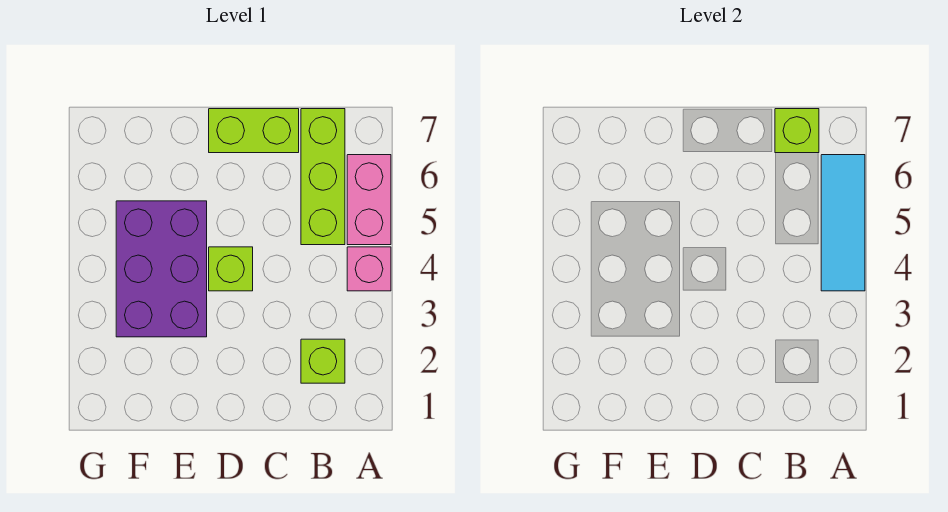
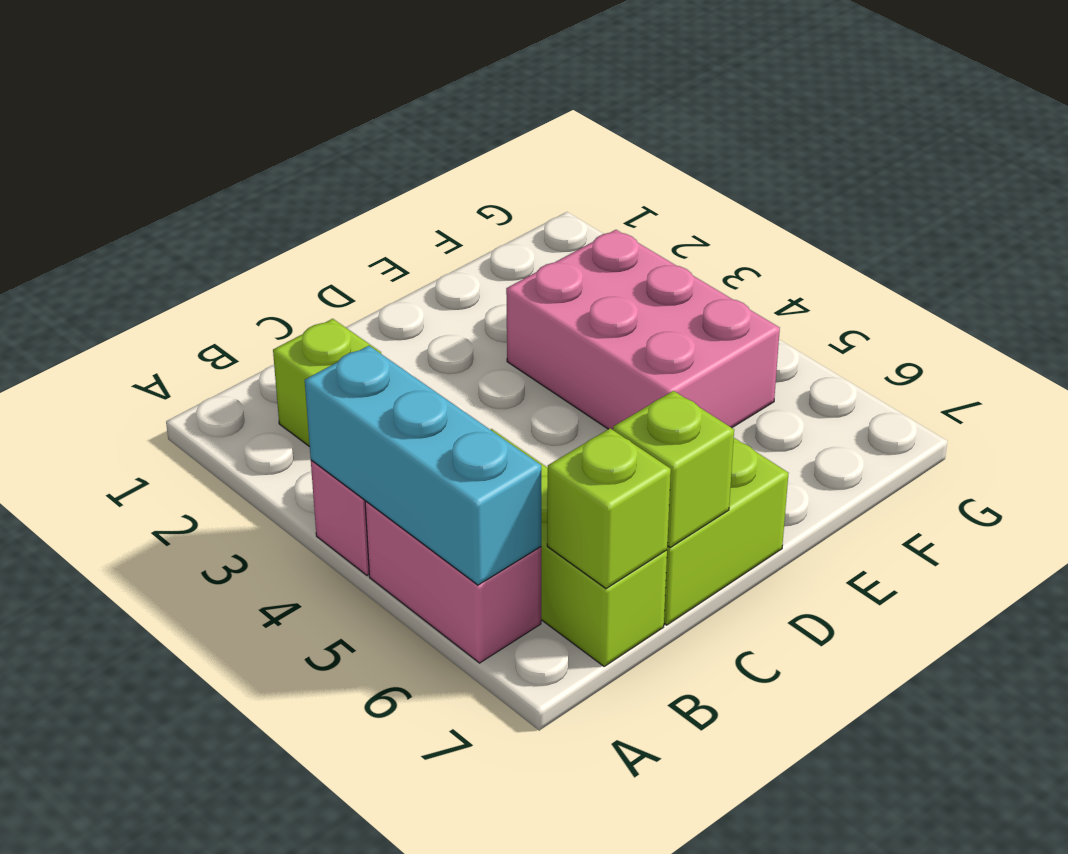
cyan 1x3 tile [821,155,865,291] -> cyan 1x3 brick [305,346,541,585]
lime 1x1 brick [209,247,253,291] -> lime 1x1 brick moved to [613,391,734,547]
purple 2x3 brick [116,201,207,337] -> pink 2x3 brick [506,230,780,430]

